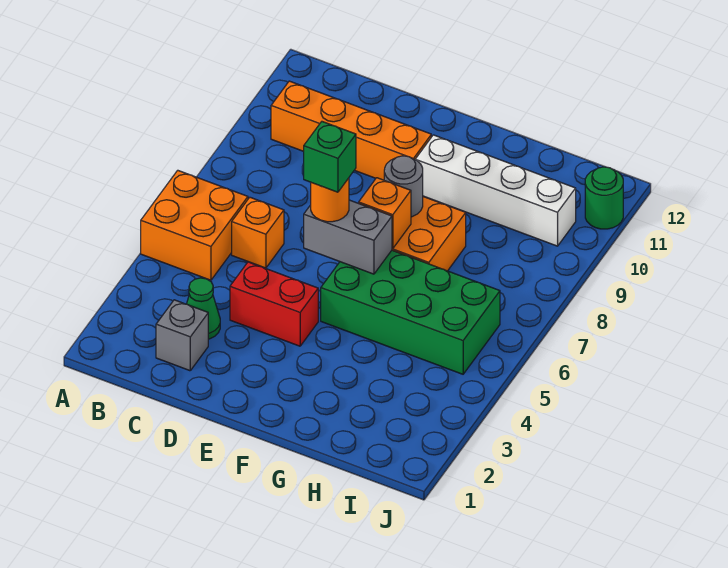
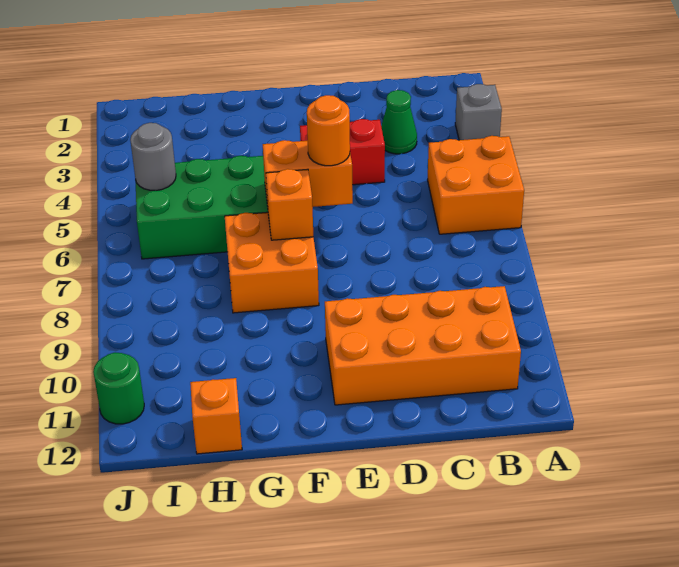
orange 1x4 brick [271,81,431,180] -> orange 2x4 brick [325,286,521,405]
grey 1x1 brick [156,300,208,371] -> grey 1x1 brick moved to [455,84,502,140]
orange 1x1 brick [232,197,284,268] -> orange 1x1 brick moved to [190,378,242,454]
grey 1x2 brick [304,200,392,274] -> orange 1x2 brick [263,140,353,207]
green 1x1 brick [304,122,356,192] -> none
grey 1x1 round brick [384,156,423,217] -> grey 1x1 round brick moved to [130,123,176,191]
white 1x4 brick [415,135,576,246] -> none

